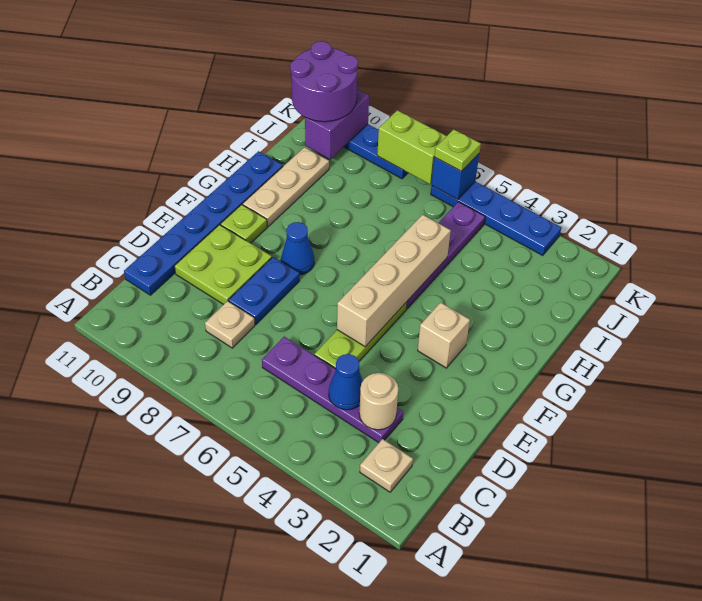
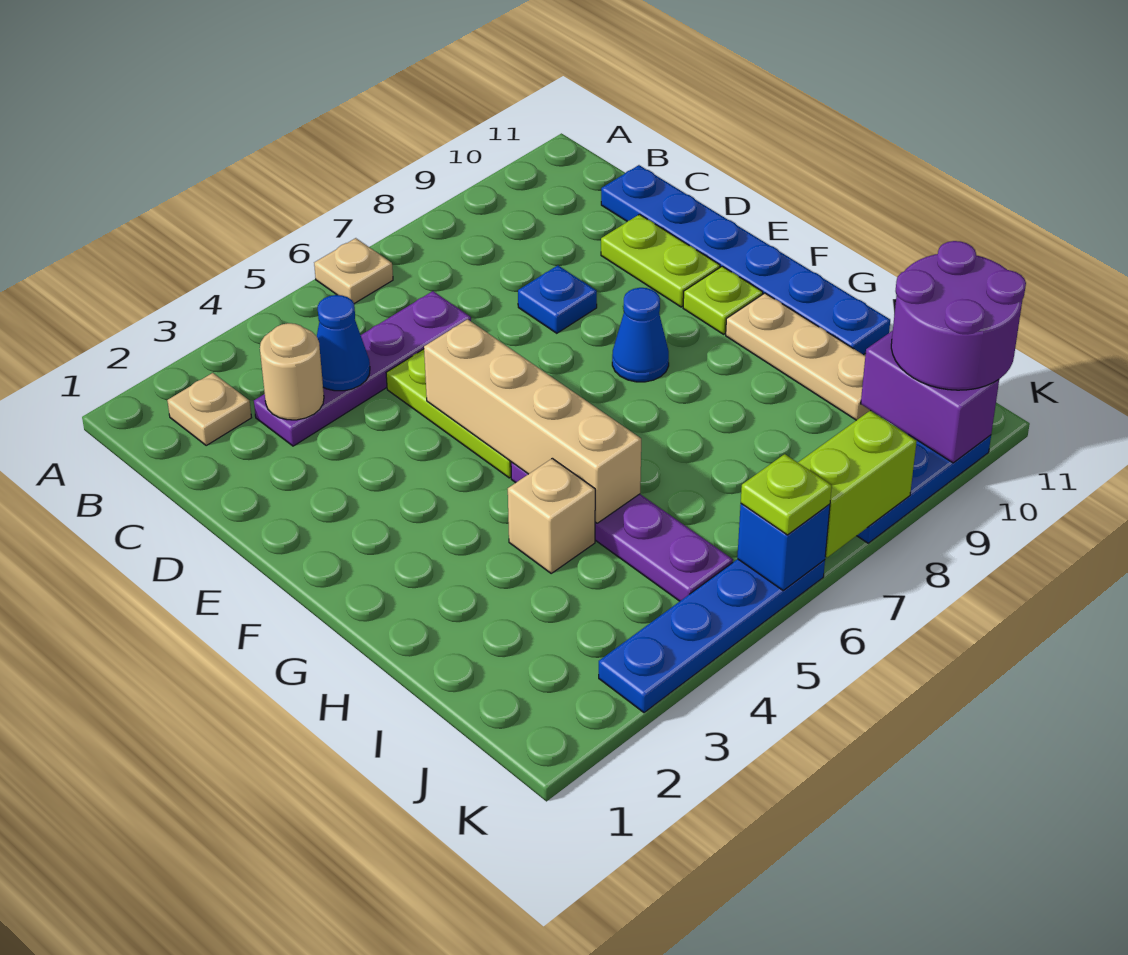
tan 1x1 plate [205,301,255,348] -> tan 1x1 plate moved to [314,238,393,304]
blue 1x2 plate [229,257,300,325] -> blue 1x1 plate [518,265,597,333]
lime 2x2 plate [174,225,272,305] -> lime 1x2 plate [601,214,720,307]
tan 1x1 brick [418,302,470,368] -> tan 1x1 brick moved to [508,458,595,573]

